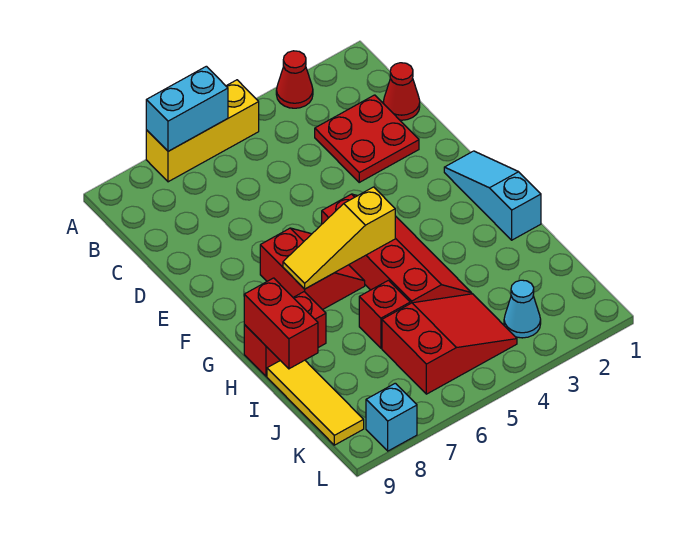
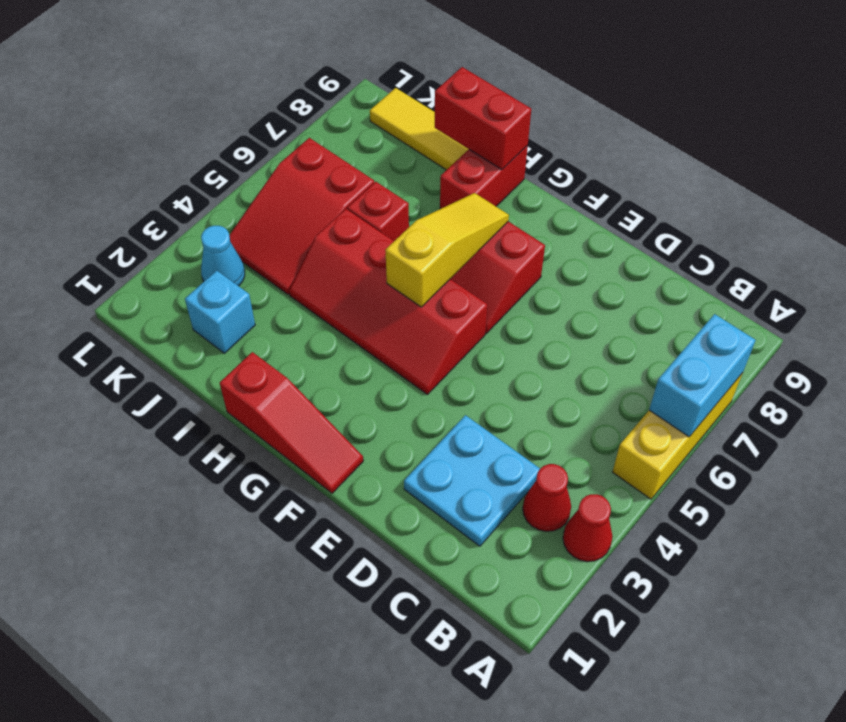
red 1x1 cone [383,63,420,120] -> red 1x1 cone moved to [523,464,571,531]
red 2x2 plate [315,95,419,182] -> cyan 2x2 plate [404,415,540,546]
cyan 1x3 slope [444,151,541,240] -> red 1x3 slope [220,352,363,493]
cyan 1x1 brick [366,383,417,451] -> cyan 1x1 brick moved to [185,271,255,353]

